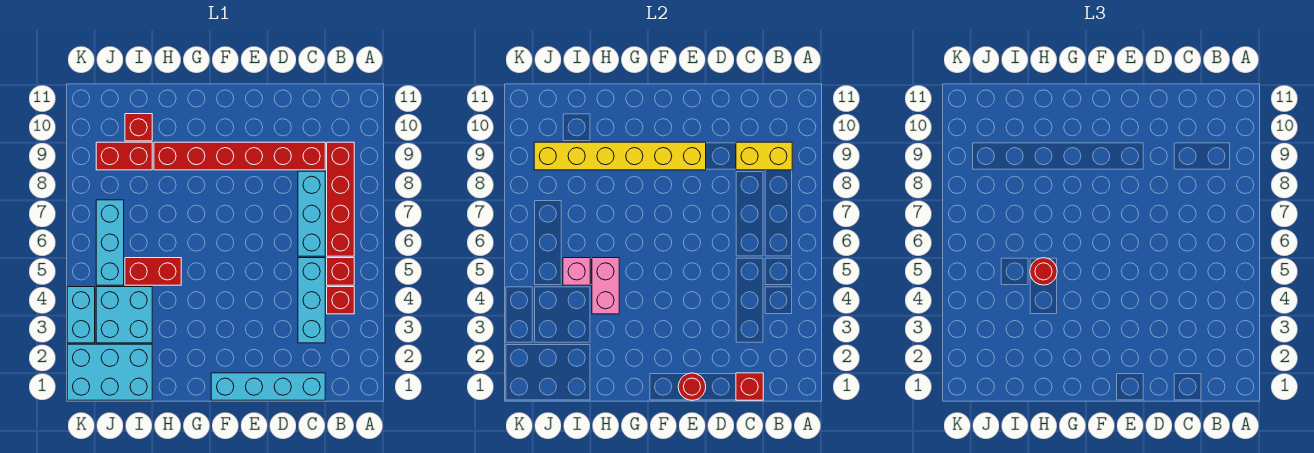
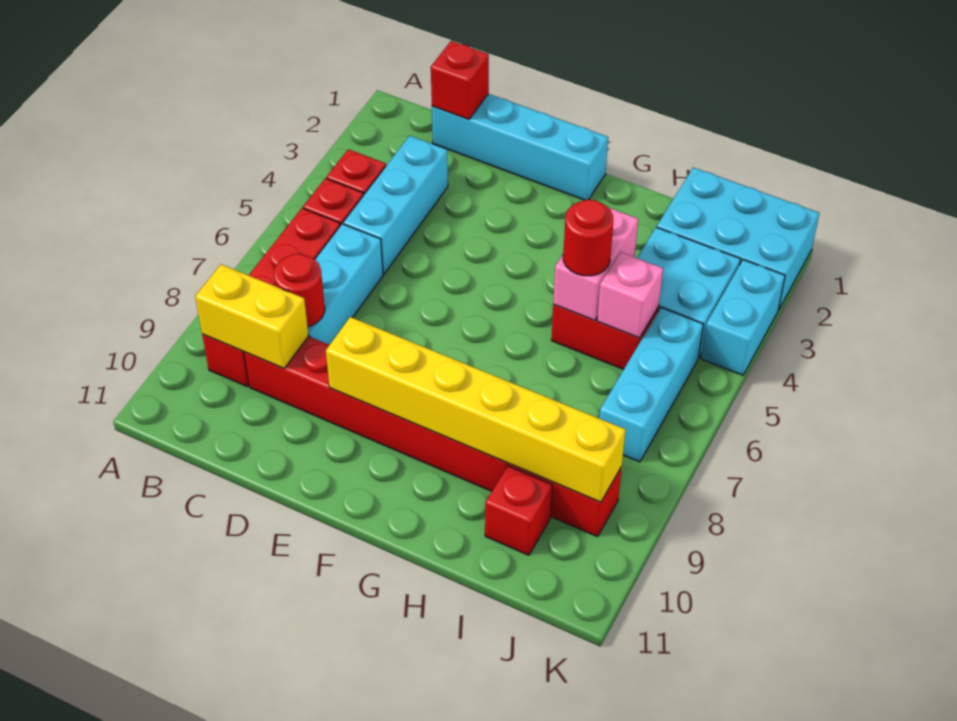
red 1x1 round brick [678,373,706,400] -> red 1x1 round brick moved to [274,254,325,327]

